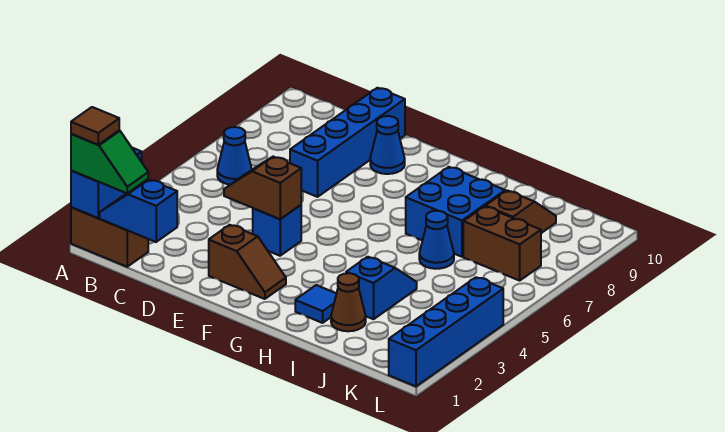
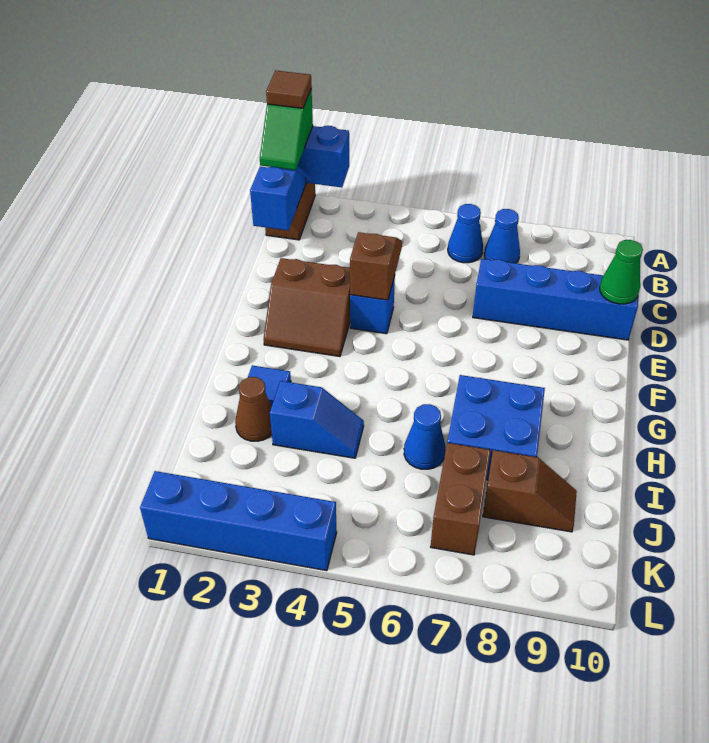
none -> green 1x1 cone [600,240,643,304]
brown 1x2 slope [209,225,286,299] -> brown 2x2 slope [264,258,350,357]
blue 1x1 cone [370,116,405,174] -> blue 1x1 cone moved to [484,209,520,263]

